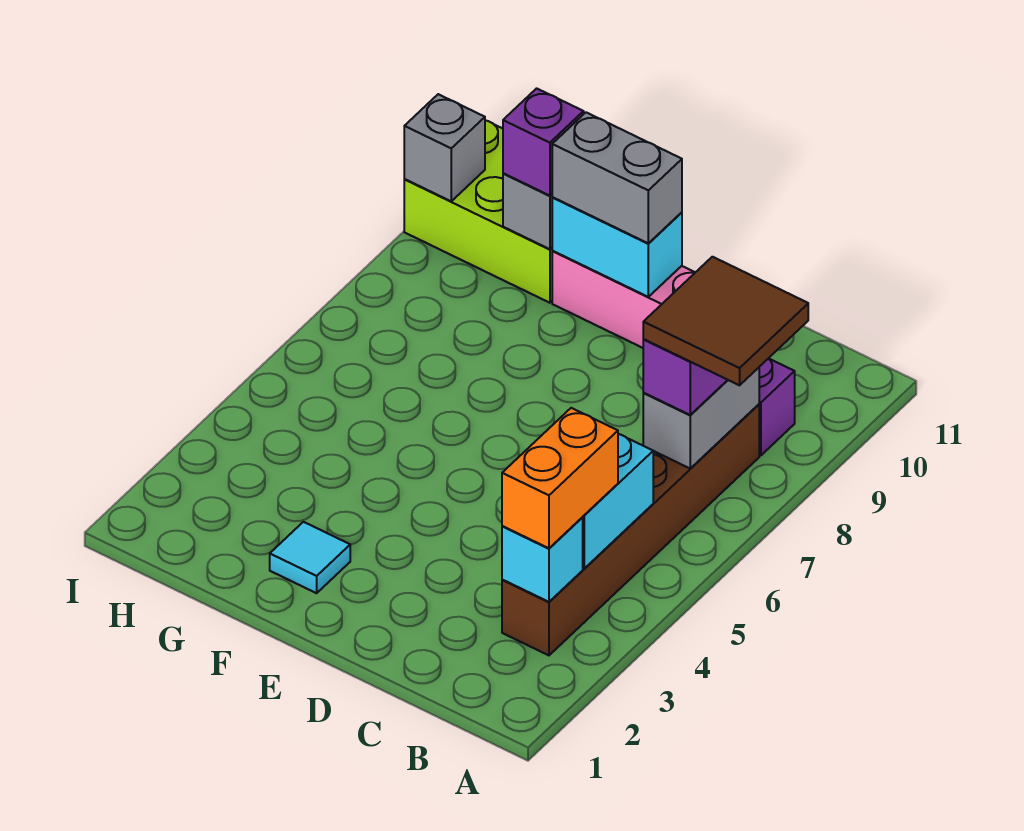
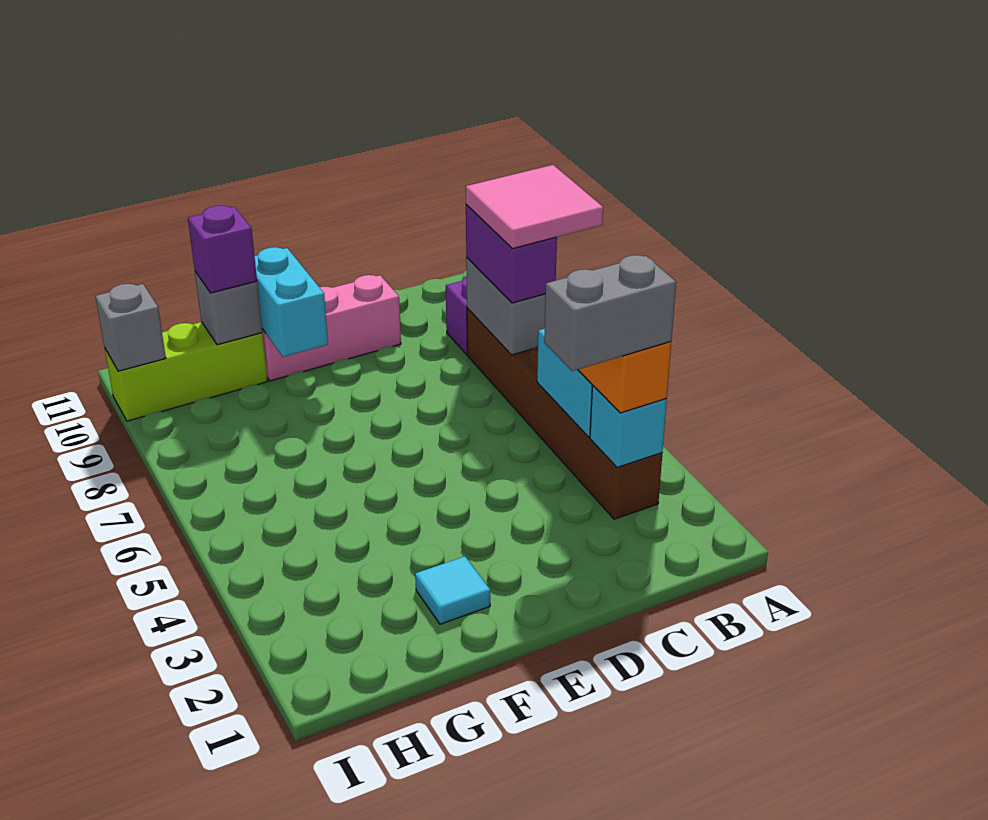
brown 2x2 tile [643,257,808,385] -> pink 2x2 tile [466,165,603,249]
cyan 1x2 brick [552,198,682,297] -> cyan 1x2 brick turned to [255,247,328,357]
grey 1x2 brick [552,112,682,243] -> grey 1x2 brick moved to [544,255,676,371]
lime 2x3 brick [404,120,552,303] -> lime 1x3 brick [105,322,267,421]

